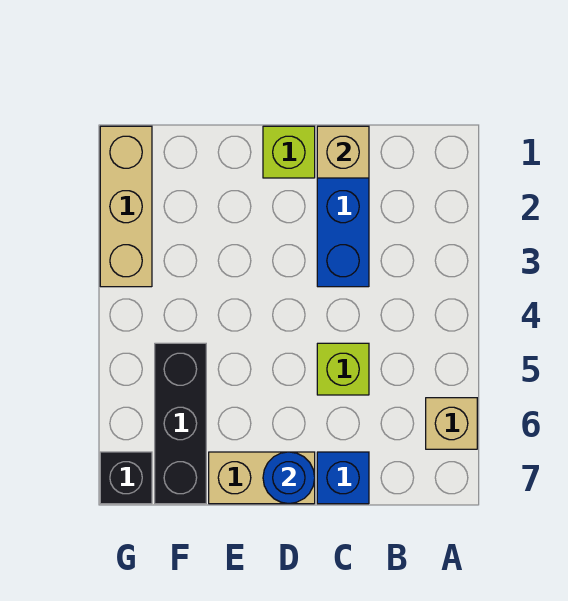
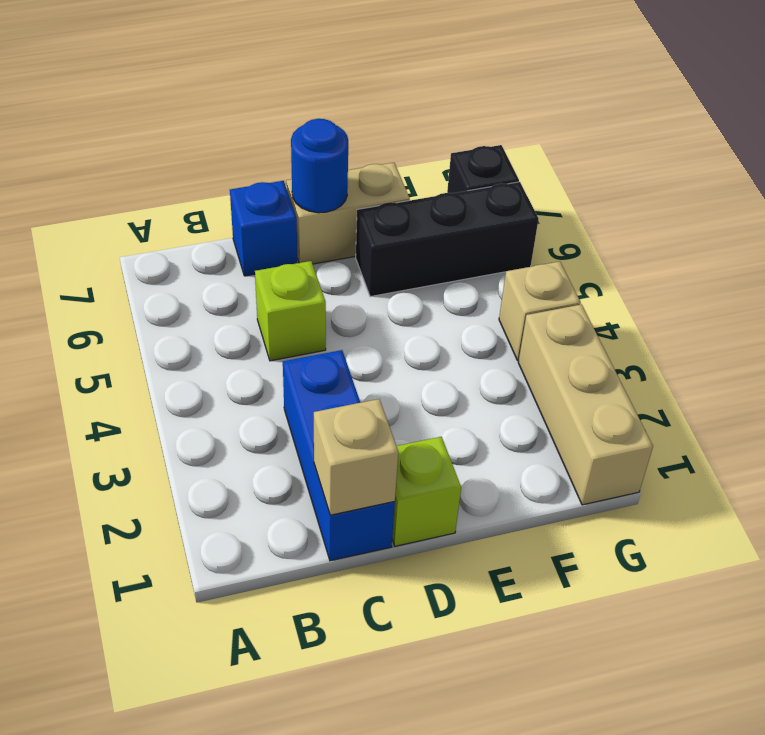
tan 1x1 brick [426,398,477,449] -> tan 1x1 brick moved to [499,261,581,361]
black 1x3 brick [155,343,206,504] -> black 1x3 brick turned to [356,182,538,297]

